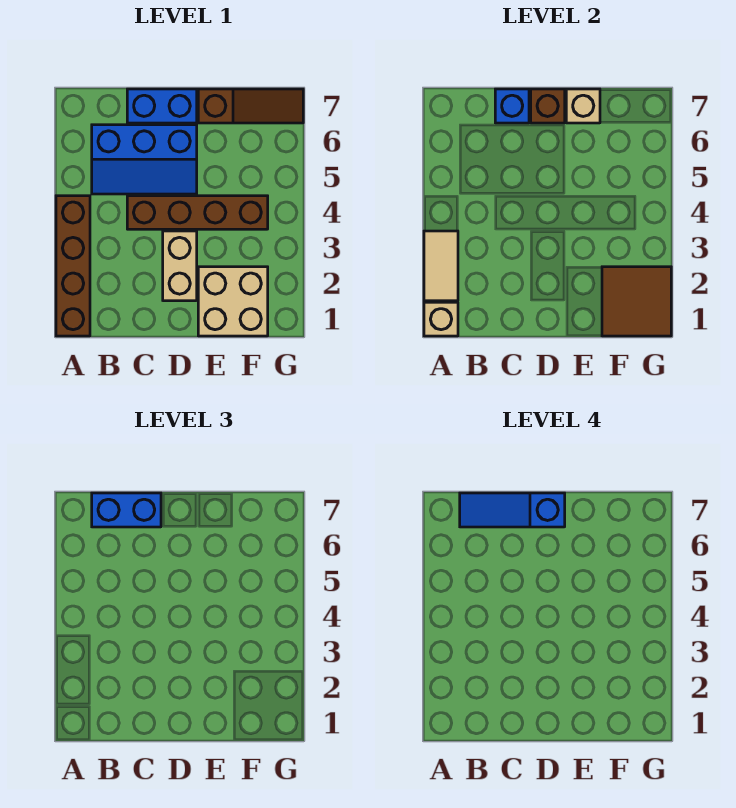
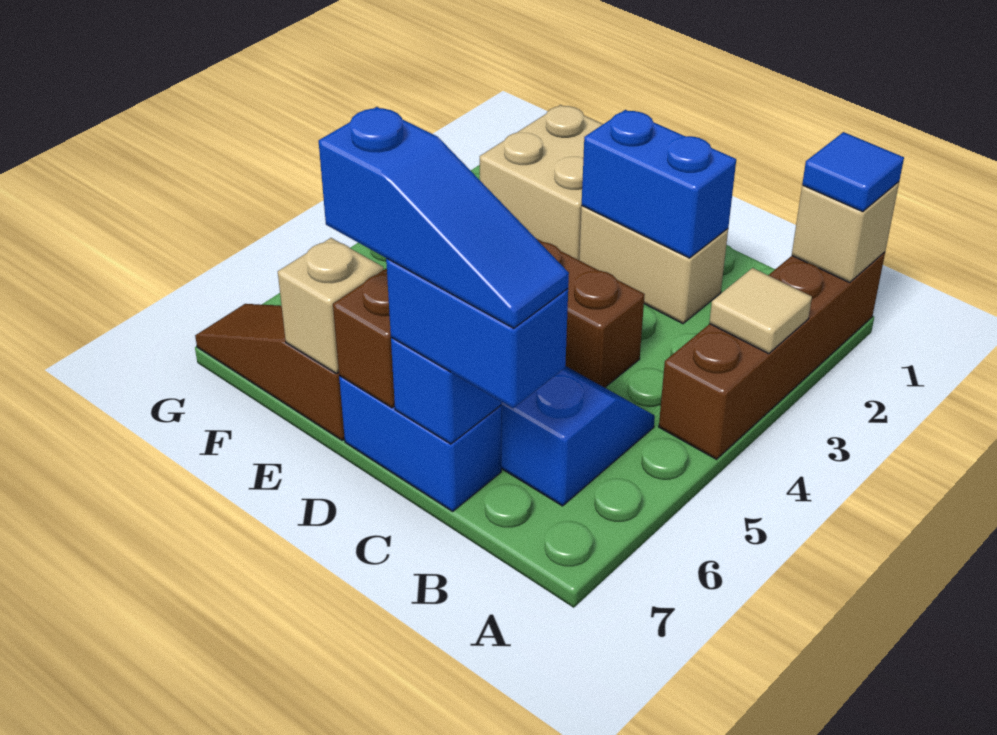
none -> blue 1x1 tile [802,132,904,212]
tan 1x2 tile [424,231,458,301] -> tan 1x1 tile [709,268,812,354]
none -> blue 1x2 brick [582,110,736,258]
tan 1x2 brick [163,231,197,301] -> tan 1x2 brick turned to [579,206,728,324]
brown 2x2 tile [602,267,671,336] -> none

